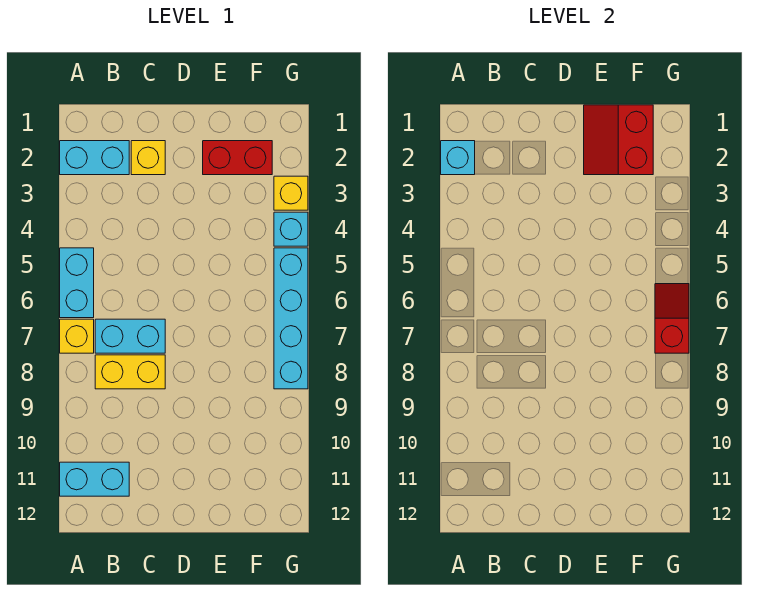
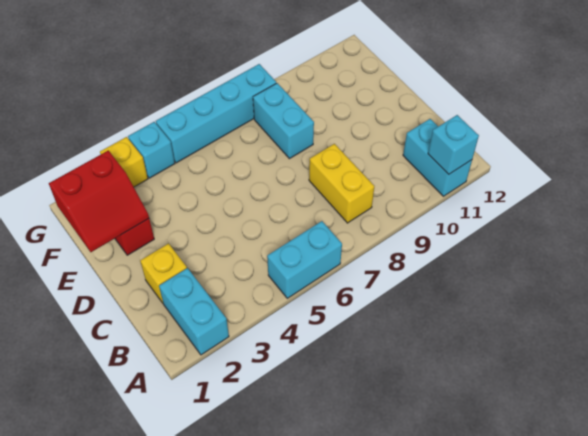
cyan 1x1 brick [441,141,475,175] -> cyan 1x1 brick moved to [428,115,479,174]
yellow 1x1 brick [60,319,94,353] -> none
cyan 1x2 brick [95,319,165,353] -> cyan 1x2 brick moved to [253,83,314,159]
red 1x2 slope [655,284,689,353] -> none

